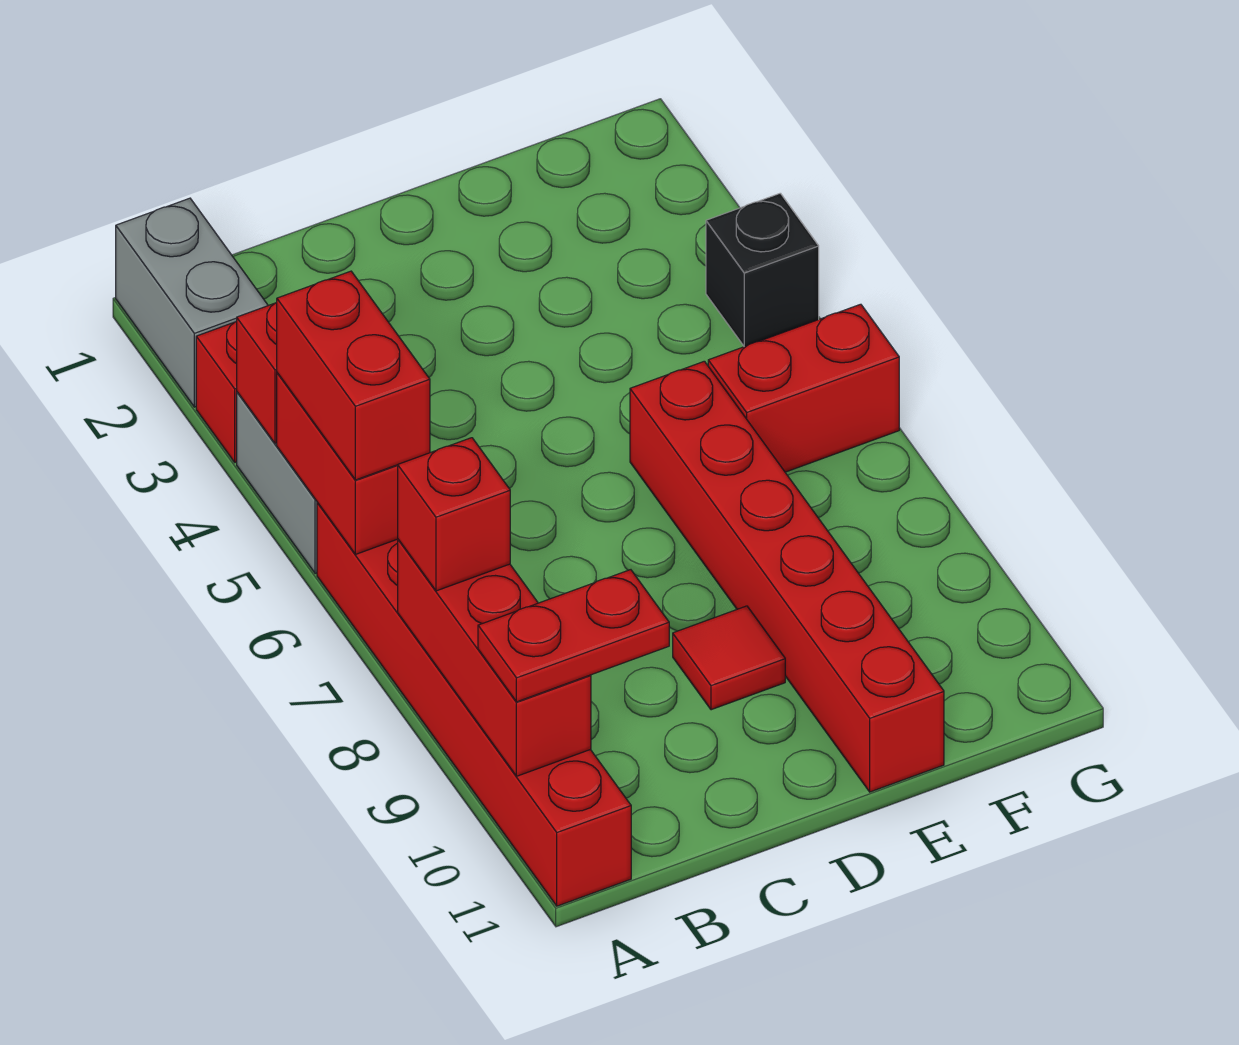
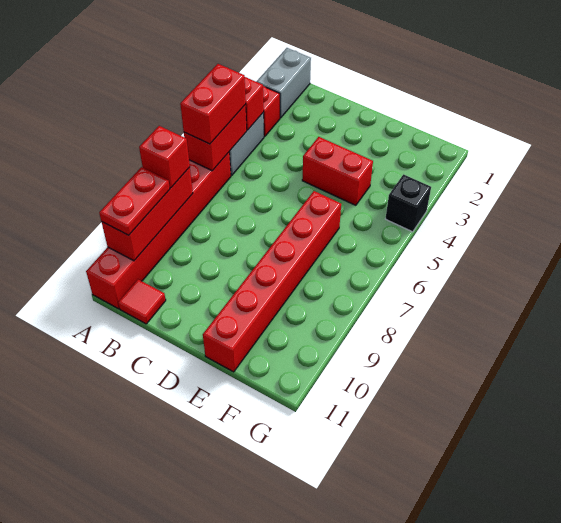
red 1x2 plate [478,570,669,702] -> red 1x2 plate turned to [99,167,170,235]
red 1x1 tile [673,606,785,710] -> red 1x1 tile moved to [118,279,166,324]
red 1x2 brick [708,304,899,472] -> red 1x2 brick moved to [302,137,373,205]

